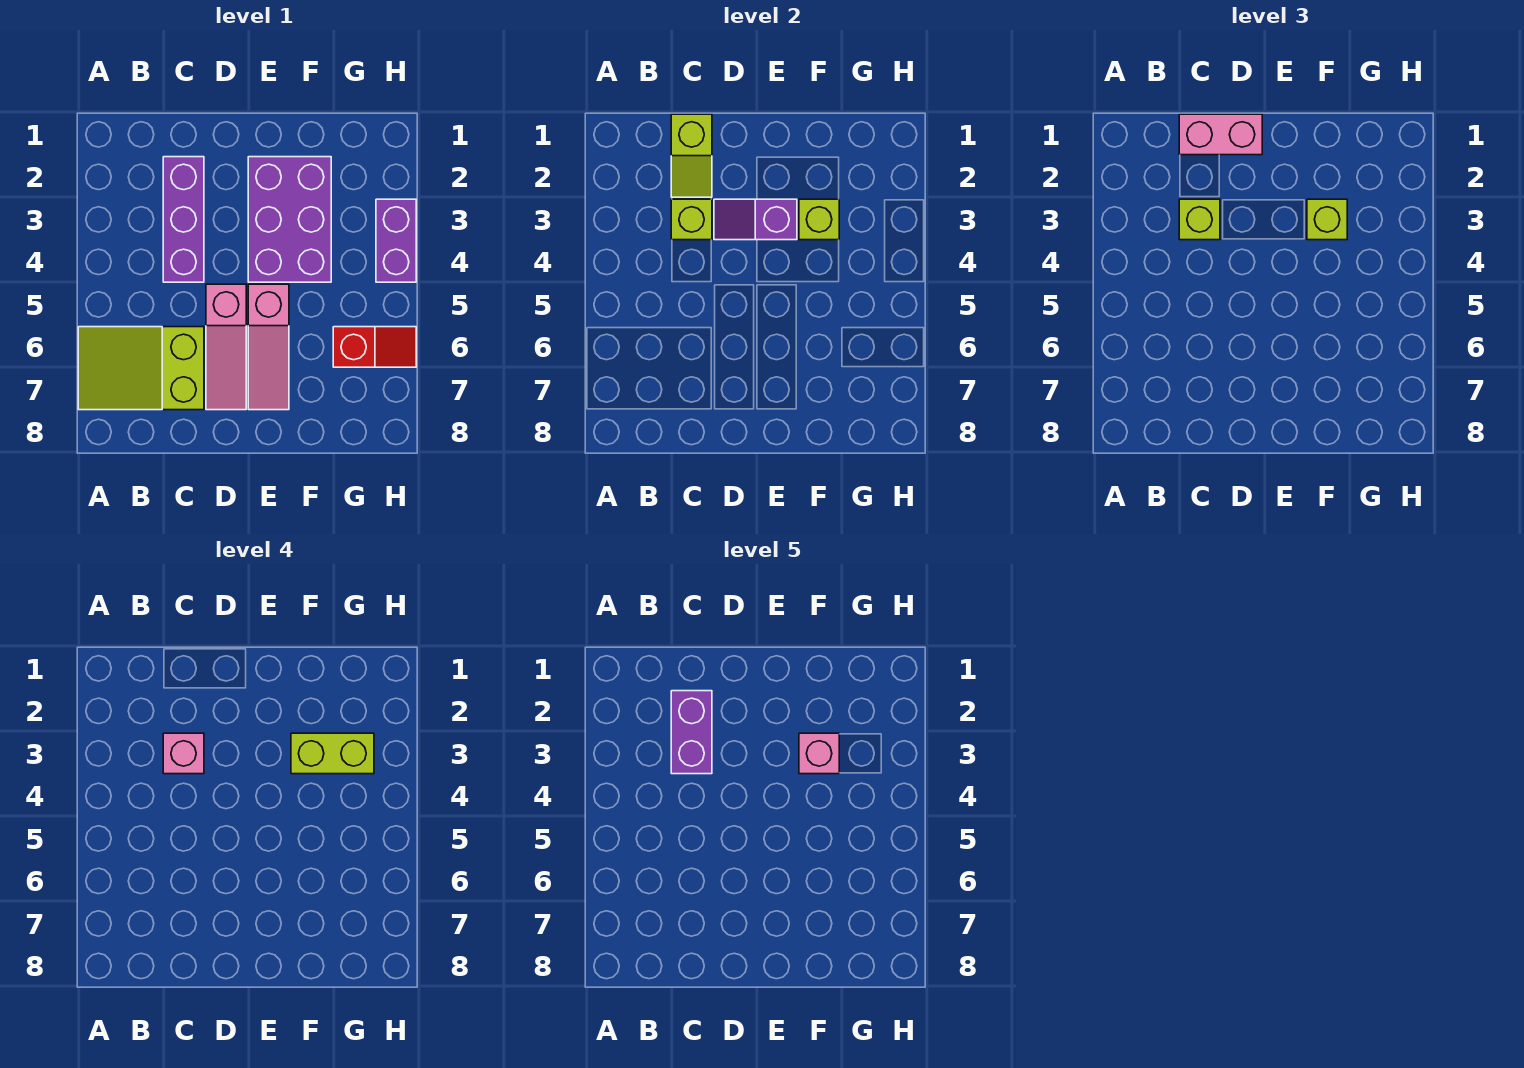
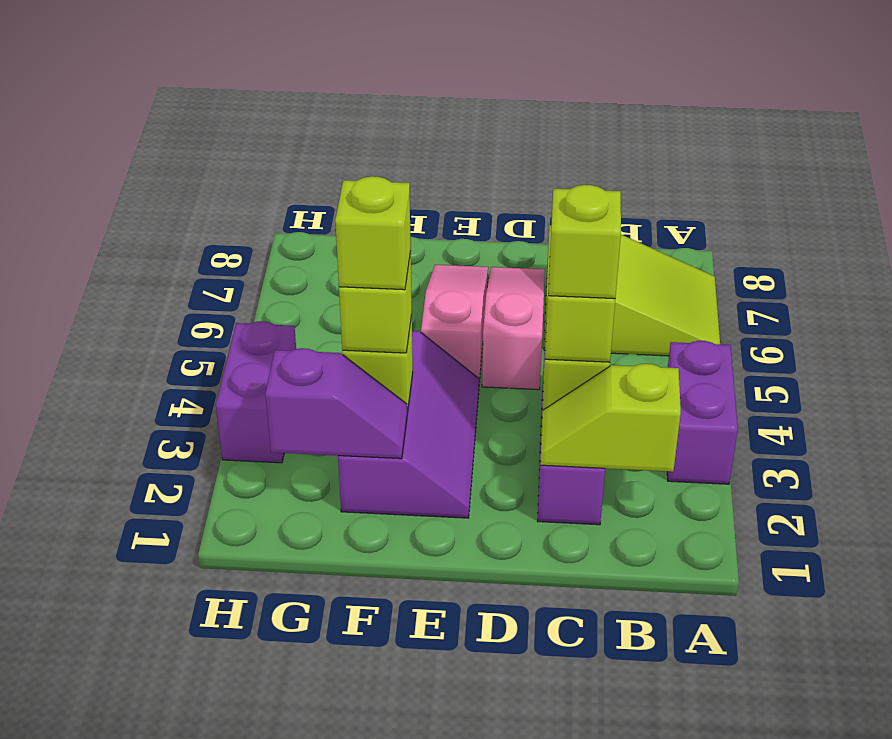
lime 1x2 slope [671,114,712,197] -> lime 1x2 slope turned to [540,364,681,472]
pink 1x2 brick [1179,114,1262,155] -> none
purple 1x2 brick [671,691,712,774] -> purple 1x2 brick moved to [667,341,738,484]
pink 1x1 brick [163,733,204,774] -> lime 1x1 brick [548,185,621,299]
purple 1x2 slope [714,199,797,240] -> purple 1x2 slope moved to [265,348,407,459]
purple 2x3 brick [248,157,331,282] -> purple 2x3 slope [338,331,479,518]
lime 1x2 brick [291,733,374,774] -> lime 1x1 brick [335,176,411,290]
pink 1x1 brick [799,733,839,774] -> none
red 1x2 slope [333,327,416,367] -> none

